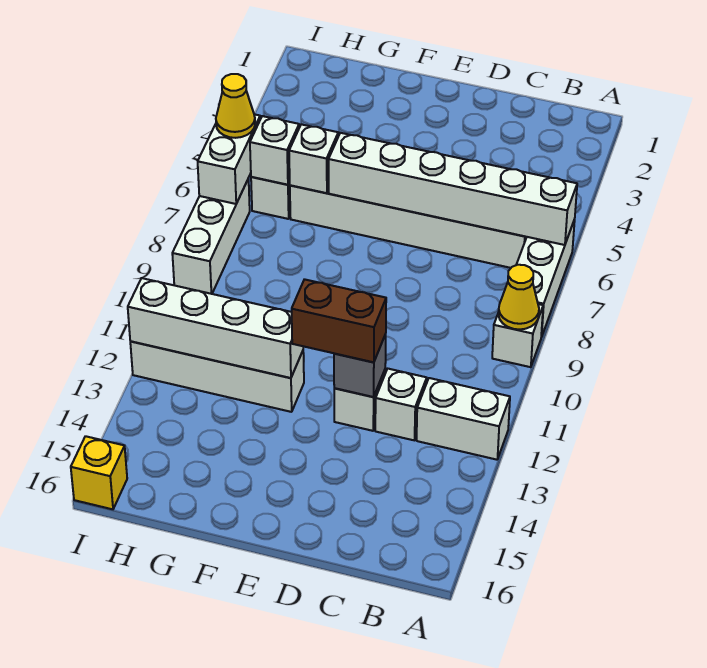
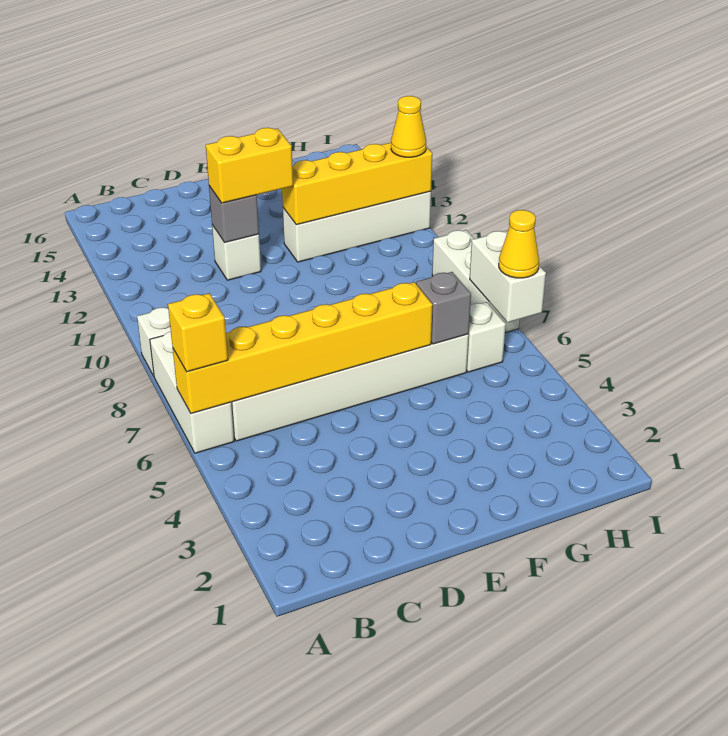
white 1x6 brick [329,133,577,245] -> yellow 1x6 brick [173,282,433,413]
yellow 1x1 cone [498,265,539,330] -> yellow 1x1 cone moved to [391,96,426,157]
white 1x2 brick [417,378,510,460] -> none
white 1x1 brick [375,369,427,440] -> none
brown 1x2 brick [292,279,386,362] -> yellow 1x2 brick [206,128,293,203]
white 1x4 brick [128,278,303,378] -> yellow 1x4 brick [282,143,432,225]
white 1x1 brick [289,124,338,193] -> grey 1x1 brick [416,272,471,344]
white 1x1 brick [250,116,299,185] -> none
yellow 1x1 brick [71,436,127,509] -> yellow 1x1 brick moved to [168,293,228,372]

